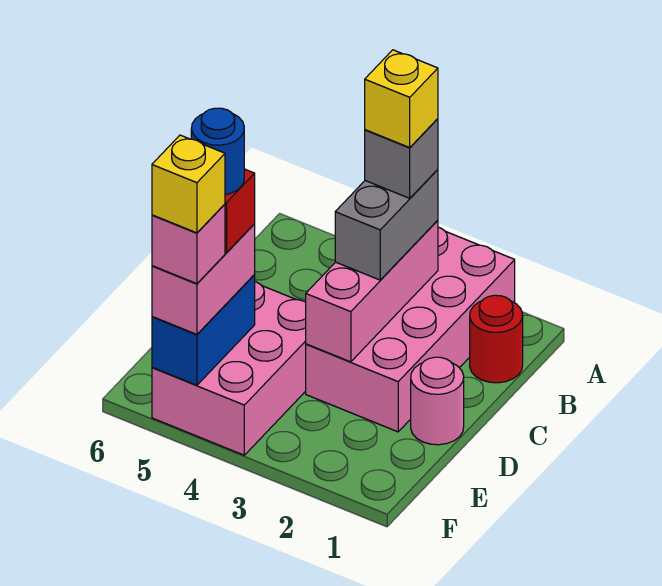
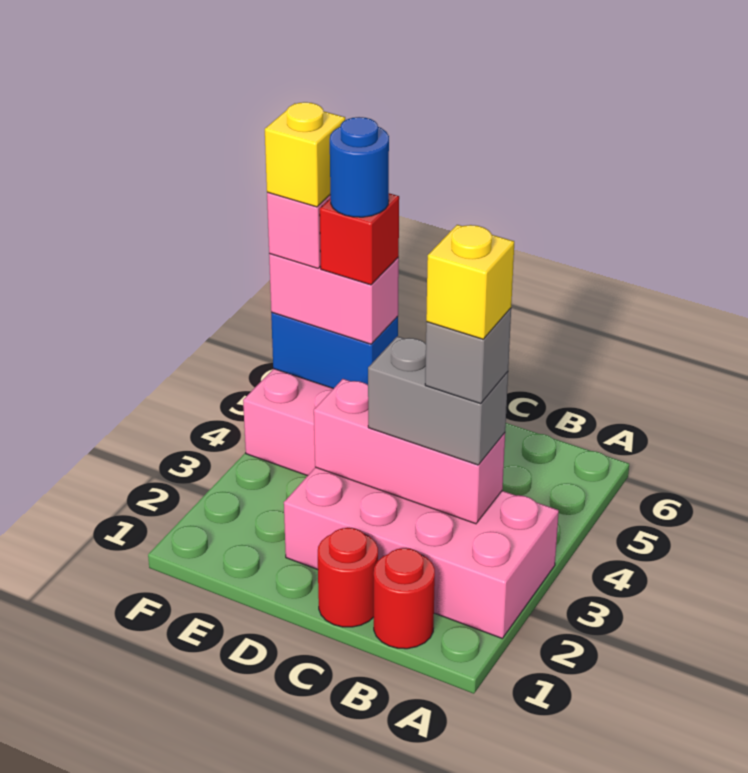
none -> red 1x1 round brick [318,528,378,627]
pink 1x1 round brick [411,357,464,445] -> none

